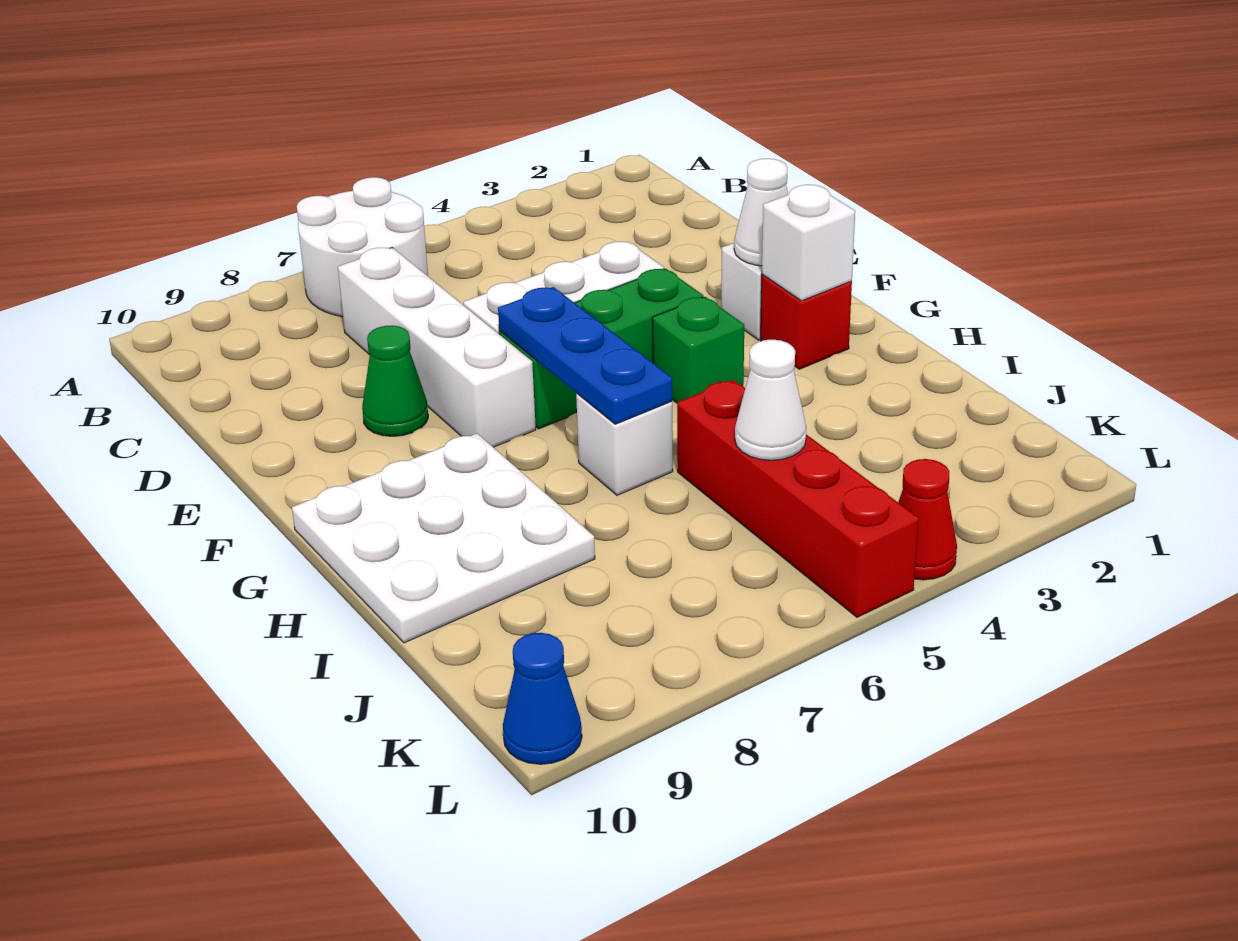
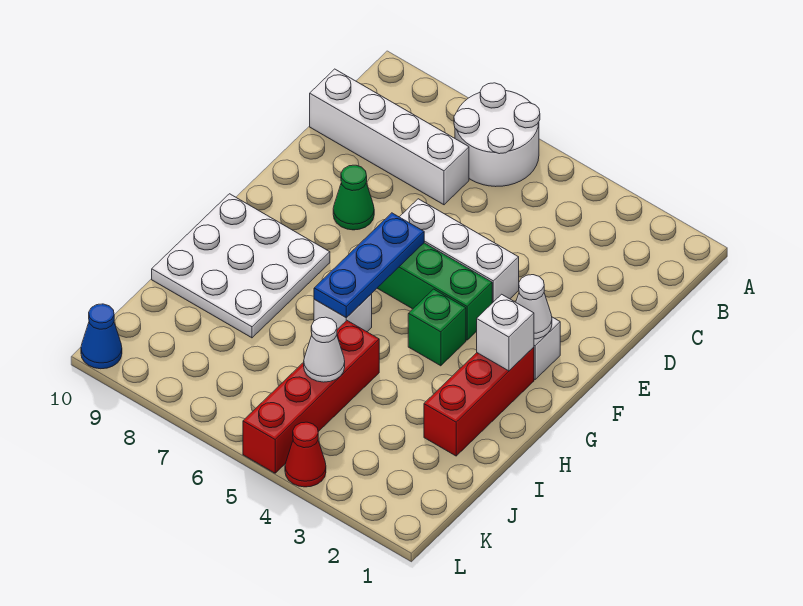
white 1x4 brick [338,248,536,447] -> white 1x4 brick turned to [310,69,469,205]
red 1x1 brick [761,274,852,369] -> red 1x3 brick [424,347,534,456]

